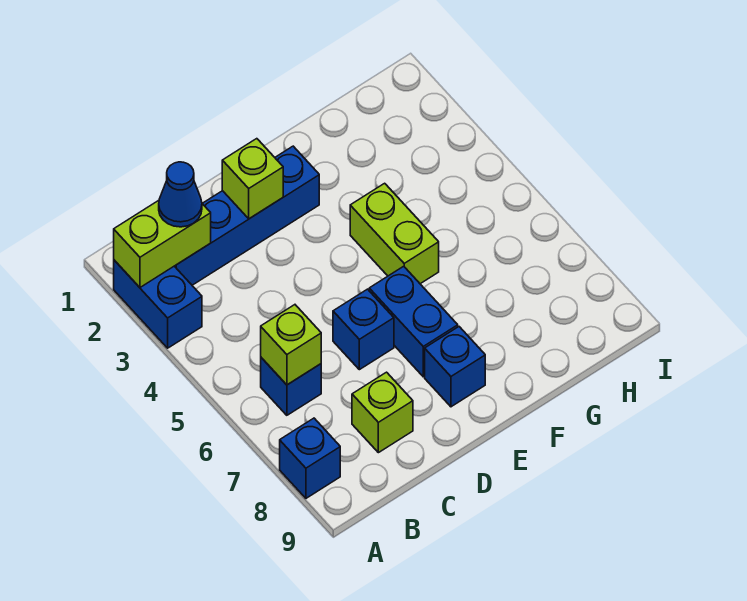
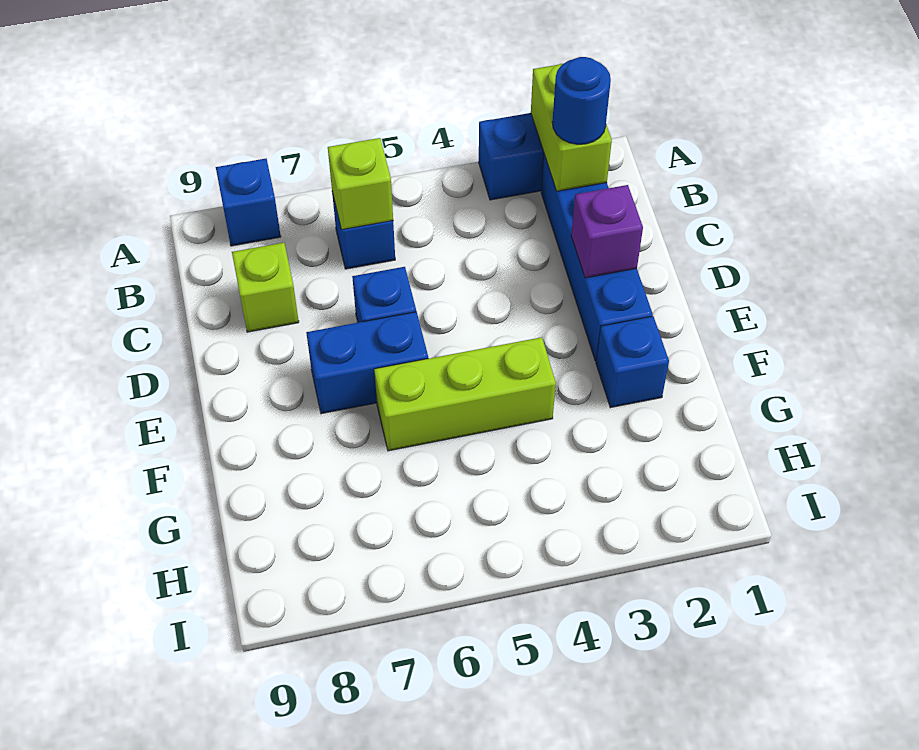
blue 1x1 cone [159,162,202,227] -> blue 1x1 round brick [552,57,611,144]
lime 1x1 brick [222,139,283,219] -> purple 1x1 brick [571,185,643,278]
blue 1x1 brick [425,327,485,407] -> blue 1x1 brick moved to [596,316,669,408]
lime 1x2 brick [350,183,439,284] -> lime 1x3 brick [374,337,556,451]

